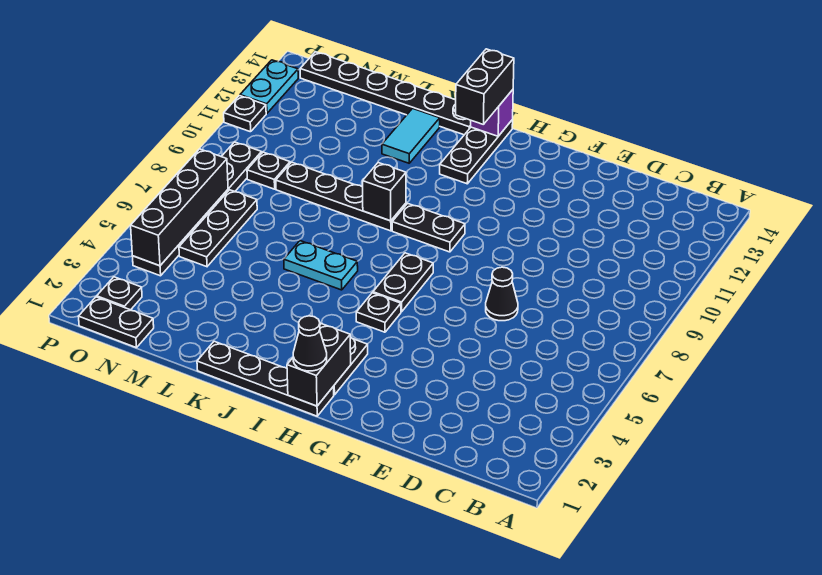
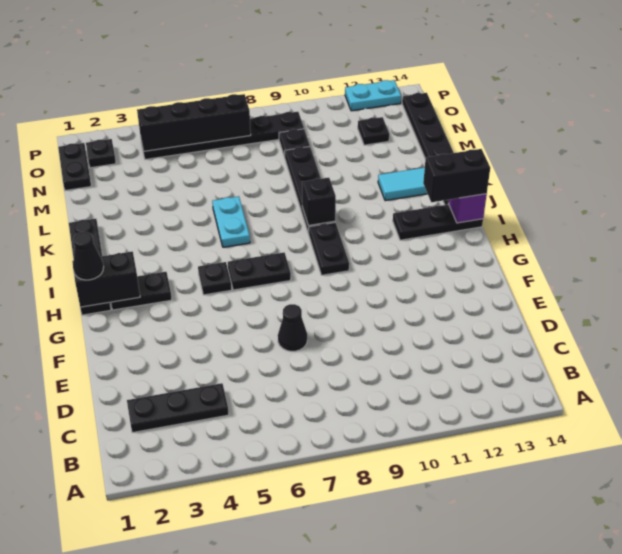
black 1x3 plate [179,190,257,267] -> black 1x3 plate moved to [127,383,229,433]
black 1x1 plate [224,96,266,132] -> black 1x1 plate moved to [358,117,389,145]

